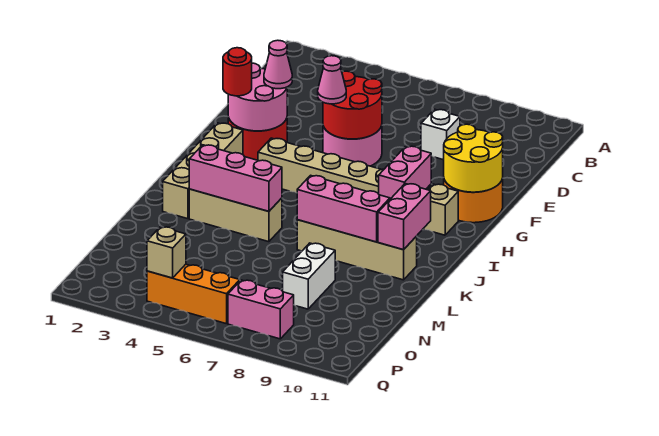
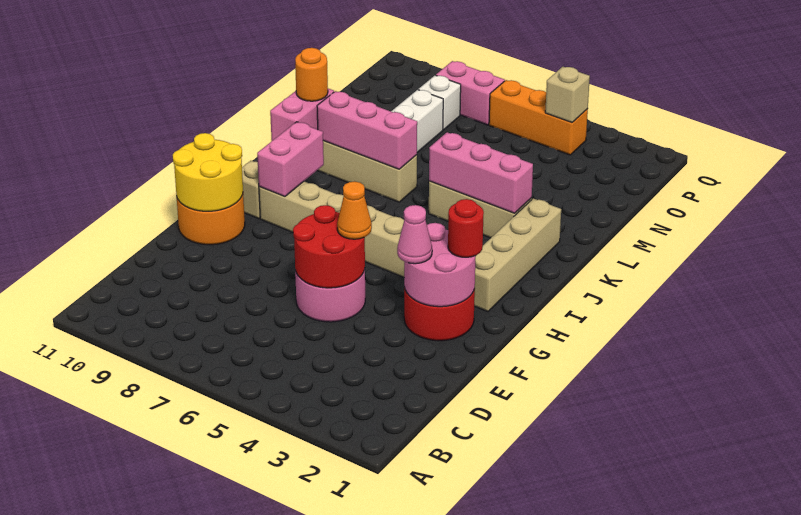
white 1x1 brick [421,109,460,160] -> white 1x1 brick moved to [418,75,461,130]
pink 1x1 cone [318,56,346,104] -> orange 1x1 cone [337,181,372,239]
none -> orange 1x1 round brick [295,48,328,101]

